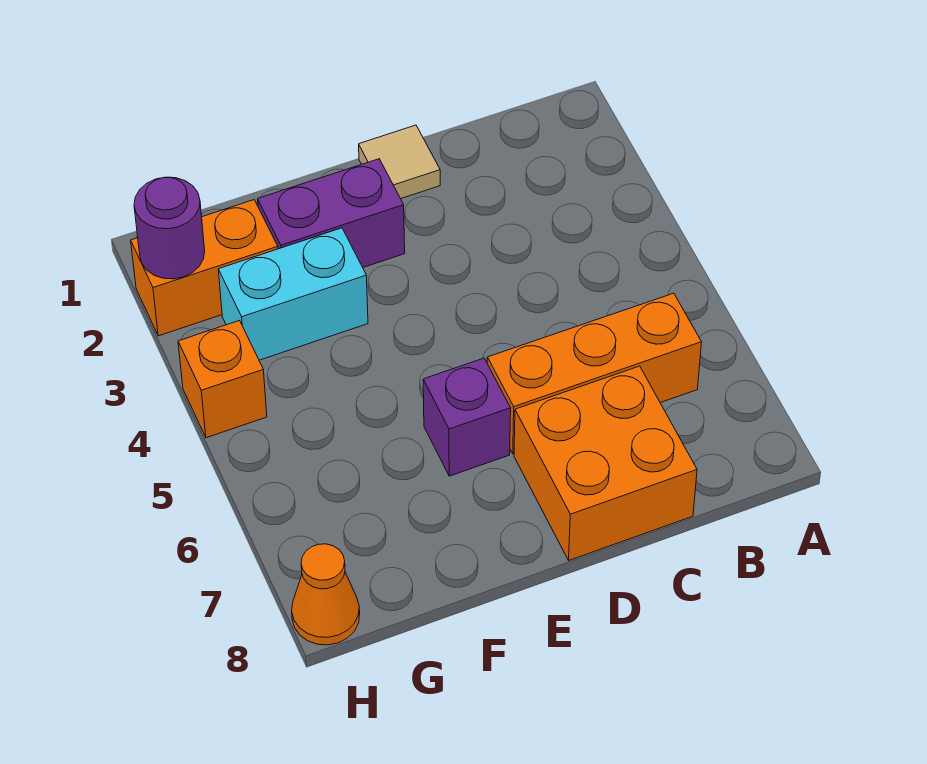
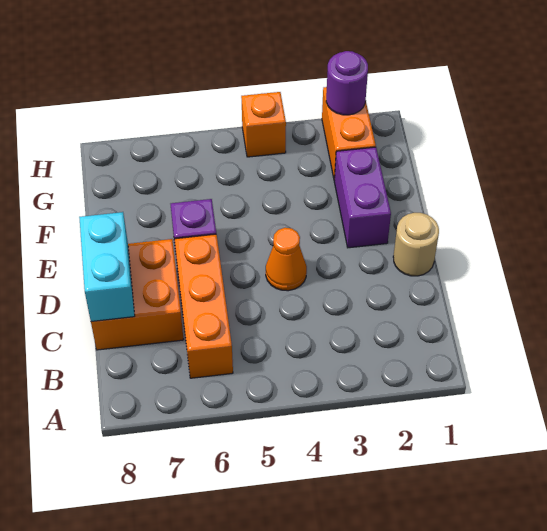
tan 1x1 tile [359,125,440,199] -> tan 1x1 round brick [393,213,439,276]
cyan 1x2 brick [218,228,368,360] -> cyan 1x2 brick moved to [79,212,135,322]
orange 1x1 cone [292,544,360,645] -> orange 1x1 cone moved to [266,228,307,291]

